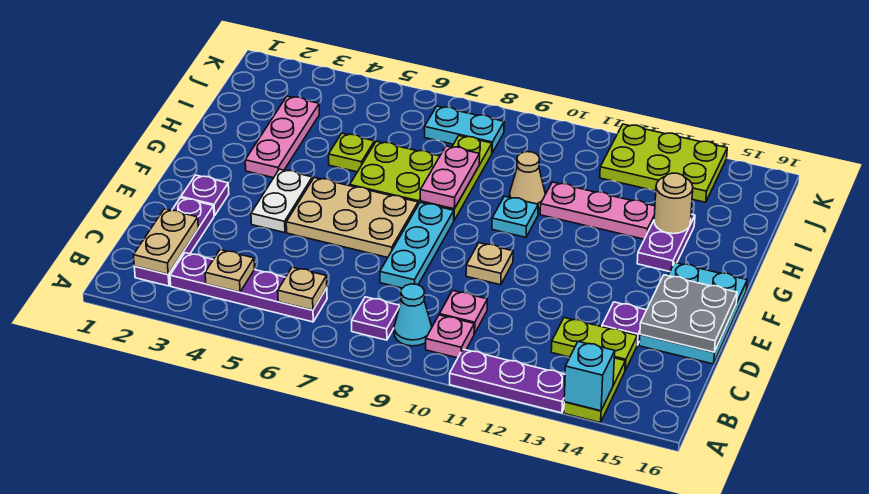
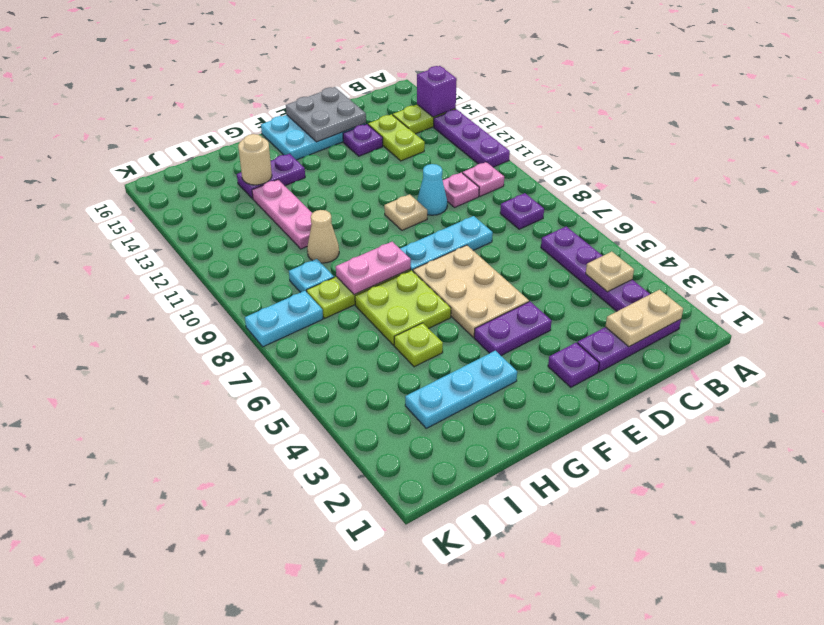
cyan 1x1 brick [564,342,615,411] -> purple 1x1 brick [417,66,457,117]
tan 1x1 plate [278,267,327,310] -> none
cyan 1x1 cone [394,284,432,346] -> cyan 1x1 cone moved to [417,164,447,215]
white 1x2 plate [251,169,312,233] -> purple 1x2 plate [474,302,552,356]
pink 1x3 plate [245,96,319,178] -> cyan 1x3 plate [405,350,517,428]
cyan 1x1 plate [492,196,538,237] -> cyan 1x1 plate moved to [289,259,334,293]
cyan 1x2 plate [424,106,504,153] -> cyan 1x2 plate turned to [245,291,323,347]
lime 2x3 plate [600,124,727,202] -> none

